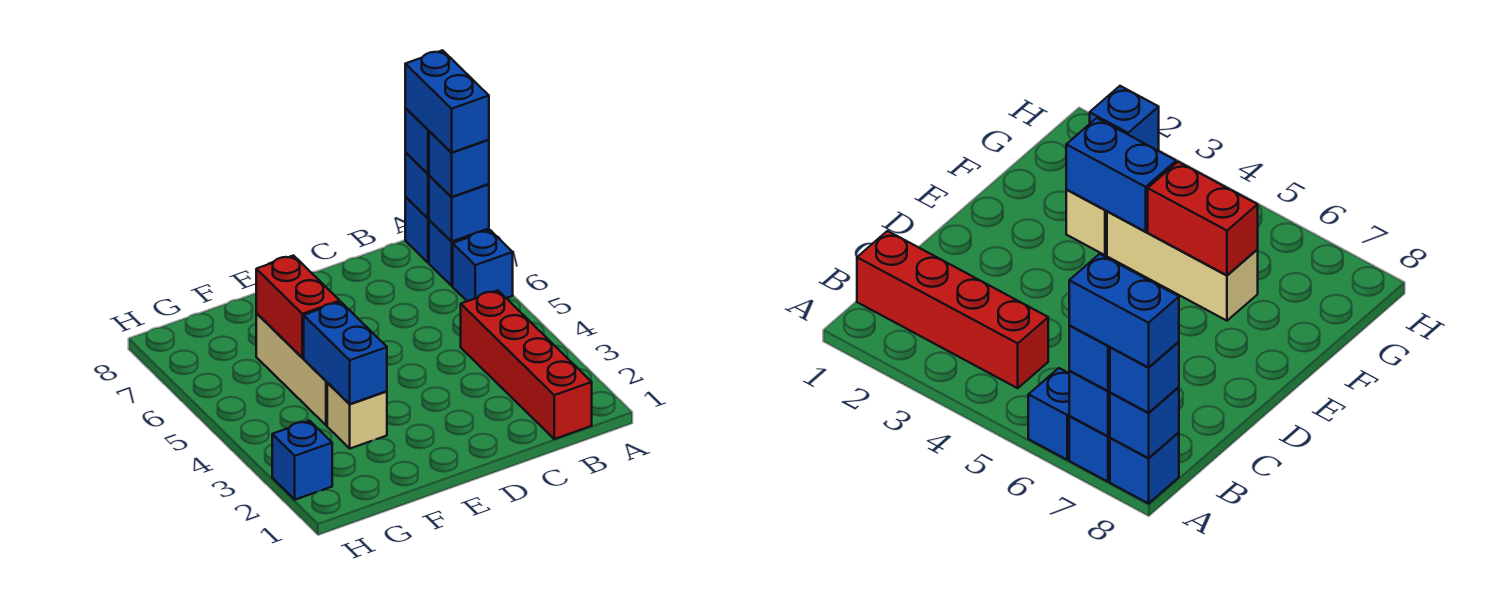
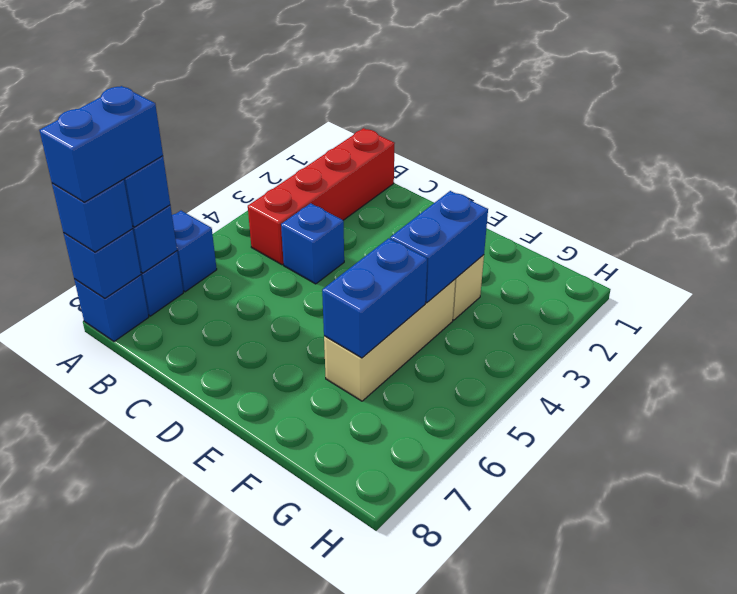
red 1x2 brick [256,256,340,358] -> blue 1x2 brick [322,238,427,358]
blue 1x1 brick [272,421,332,500] -> blue 1x1 brick moved to [281,203,344,284]

